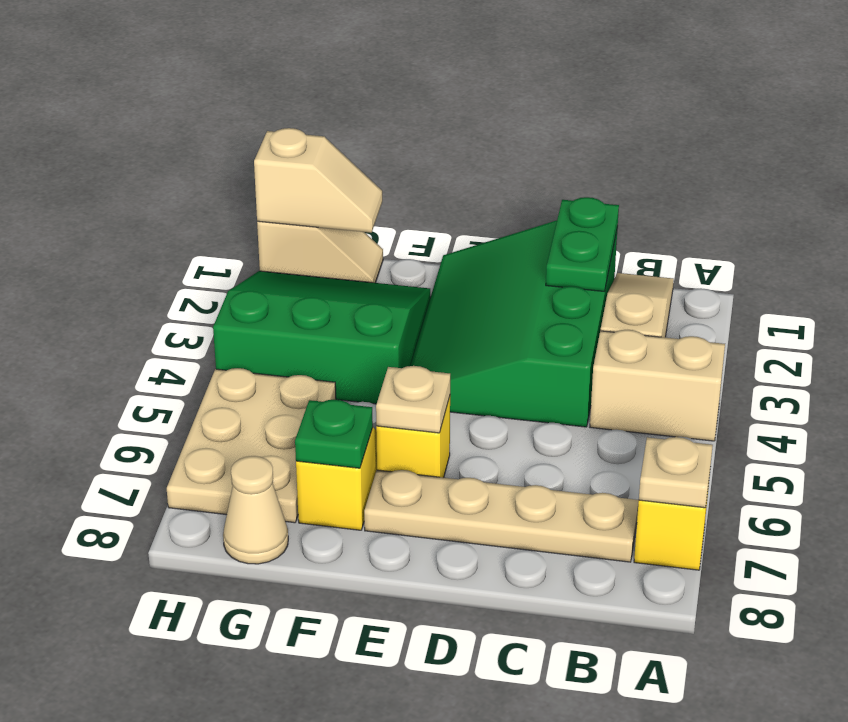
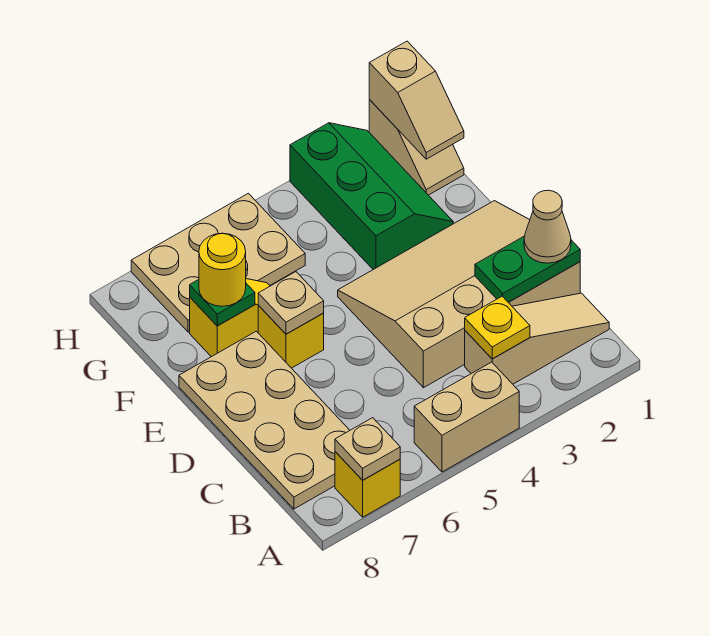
tan 1x2 brick [590,330,725,441] -> tan 1x2 brick turned to [414,362,519,472]
none -> yellow 1x1 plate [465,296,530,359]
tan 1x4 plate [364,470,639,562] -> tan 2x4 plate [179,331,350,509]
green 3x4 slope [410,220,618,427] -> tan 3x4 slope [338,201,580,388]
green 3x3 slope [213,271,430,404] -> green 2x3 slope [290,123,453,270]
none -> yellow 1x1 round brick [199,233,246,306]
tan 1x1 cone [223,456,288,564] -> tan 1x1 cone moved to [524,190,571,263]

